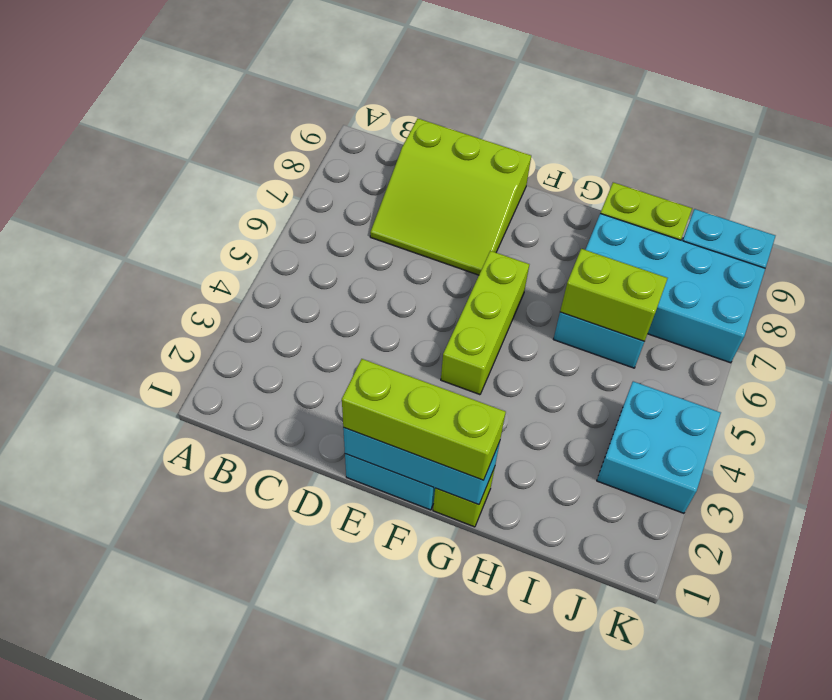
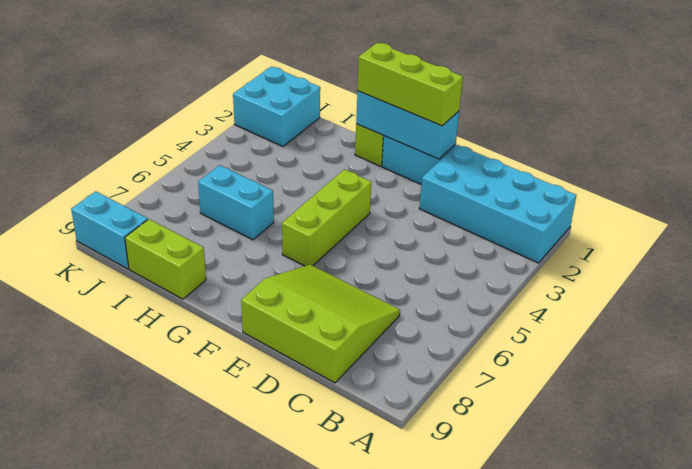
lime 1x2 brick [560,249,668,341] -> none
cyan 2x4 brick [586,214,765,363] -> cyan 2x4 brick moved to [419,145,577,263]
cyan 2x2 brick [597,381,721,513] -> cyan 2x2 brick moved to [233,67,320,147]

